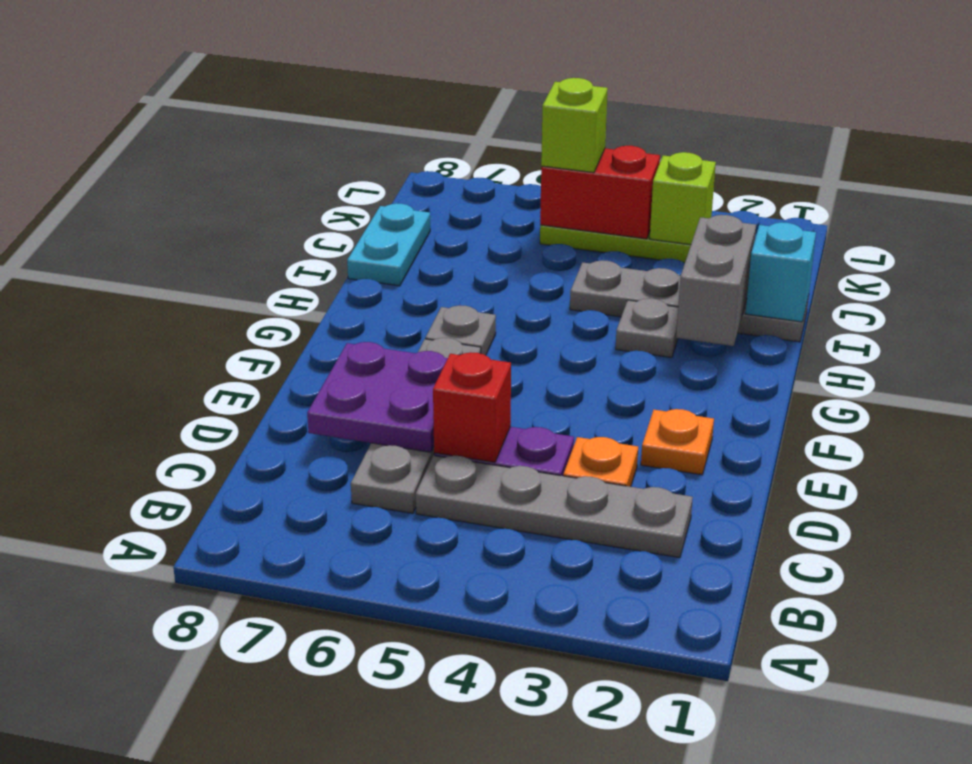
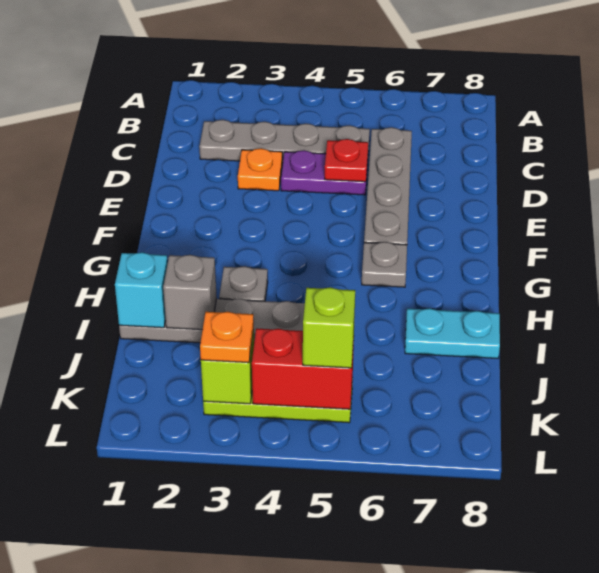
red 1x1 brick [433,352,511,463] -> red 1x1 plate [325,139,368,182]
purple 2x2 plate [307,342,448,452] -> none
orange 1x1 plate [641,409,714,475] -> orange 1x1 plate moved to [200,312,254,363]
grey 1x2 brick [676,215,756,346] -> grey 1x1 brick [163,255,217,330]
cyan 1x2 plate [347,203,430,286] -> cyan 1x2 plate turned to [405,308,500,358]

